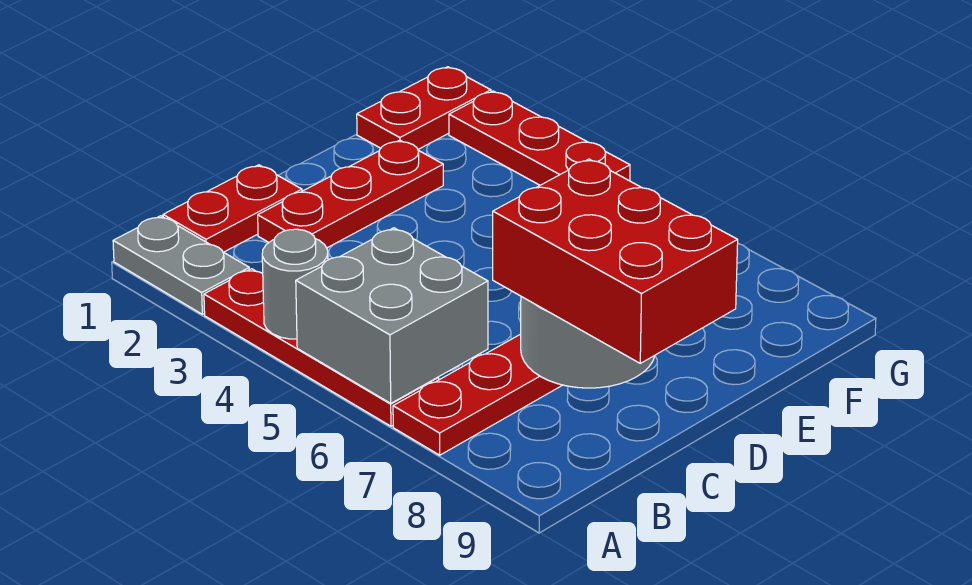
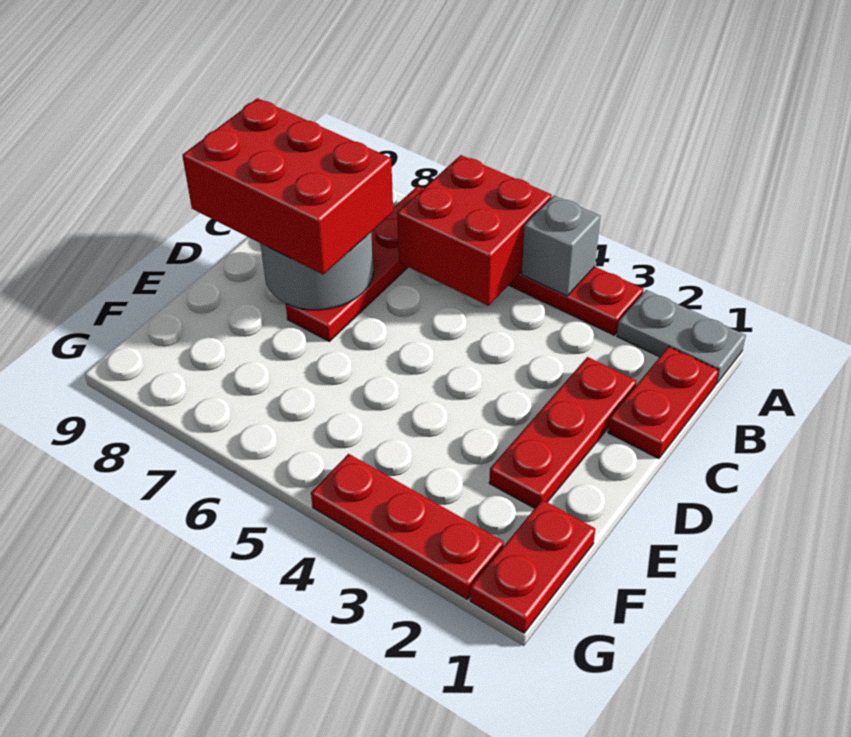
grey 1x1 round brick [262,229,328,339] -> grey 1x1 brick [522,196,600,296]
grey 2x2 brick [296,228,488,403] -> red 2x2 brick [397,155,552,305]

